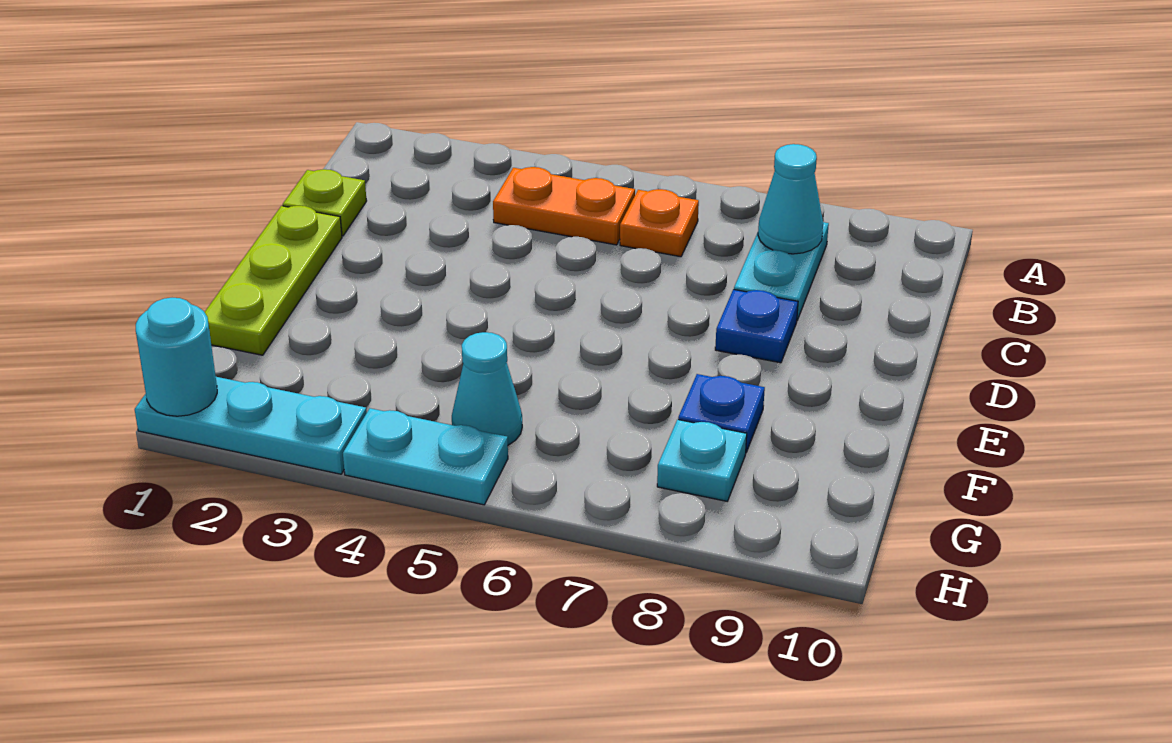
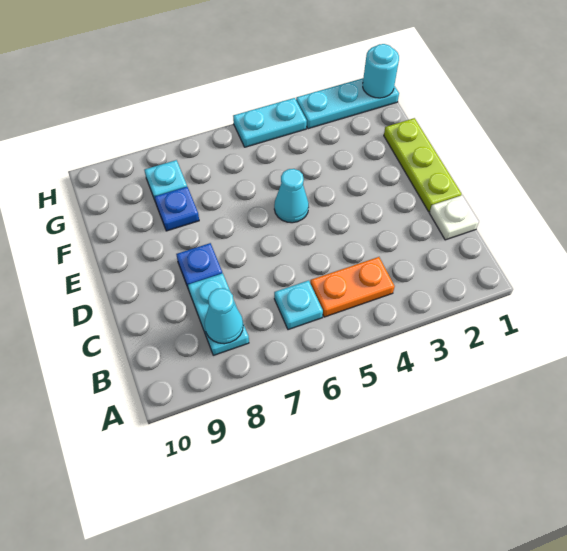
orange 1x1 plate [620,189,699,257] -> cyan 1x1 plate [274,280,323,330]
lime 1x1 plate [283,169,367,236] -> white 1x1 plate [429,195,479,240]
cyan 1x1 cone [452,332,522,445] -> cyan 1x1 cone moved to [274,169,309,223]

